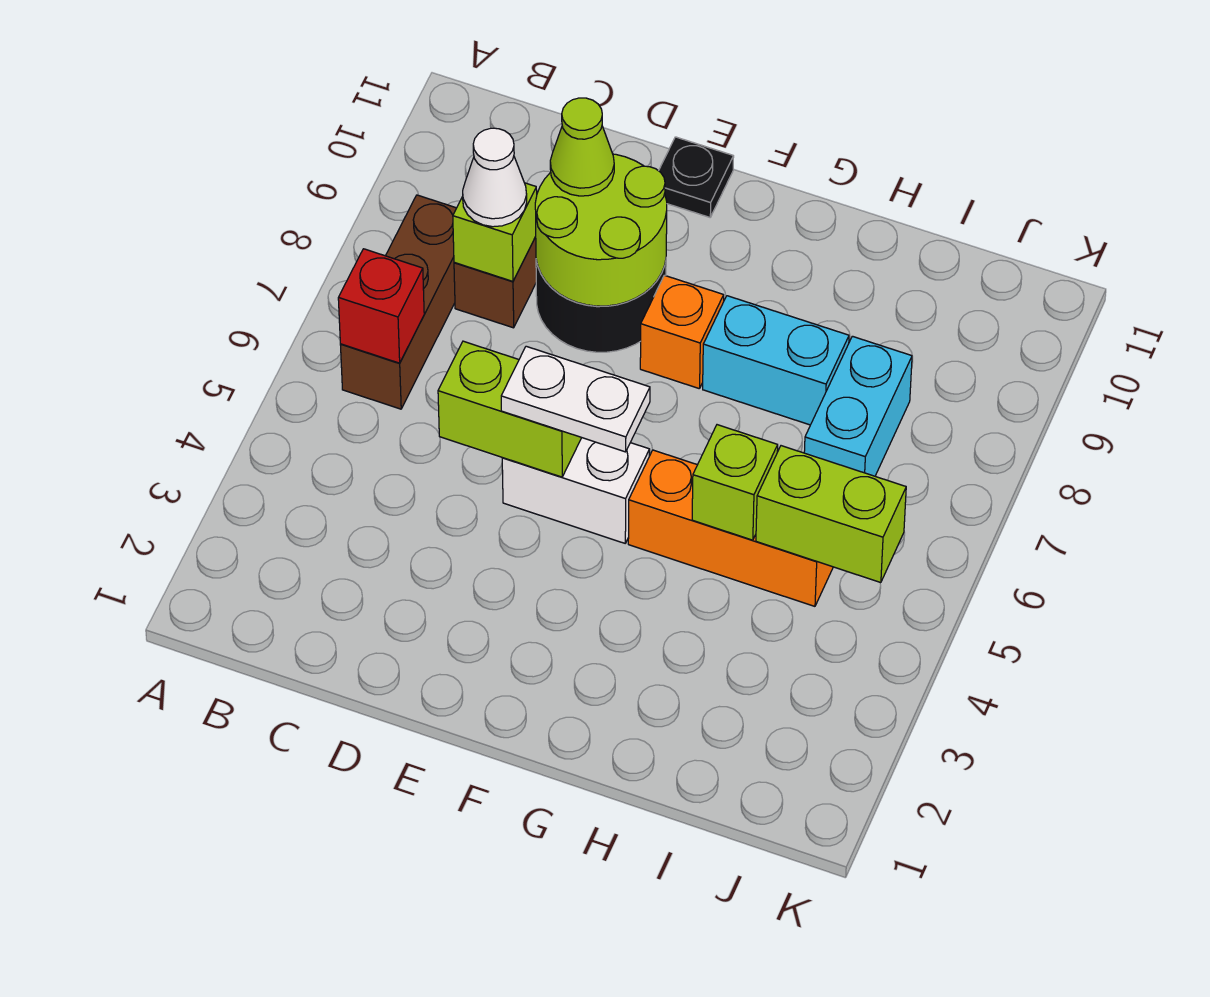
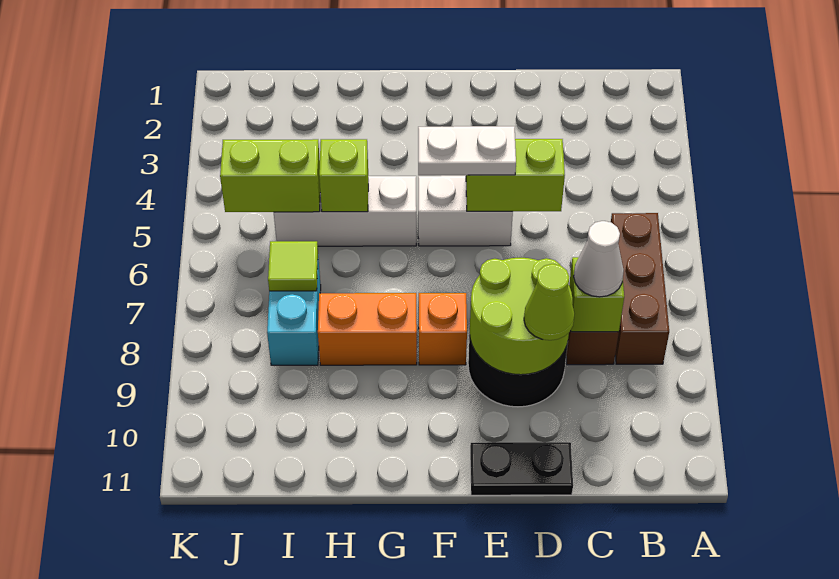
red 1x1 brick [338,249,424,363] -> none
black 1x1 plate [659,137,734,217] -> black 1x2 plate [470,442,573,495]
orange 1x3 brick [628,450,833,606] -> white 1x3 brick [274,176,416,246]
cyan 1x2 brick [703,296,849,425] -> orange 1x2 brick [318,293,417,365]
none -> lime 1x1 tile [268,241,318,291]

